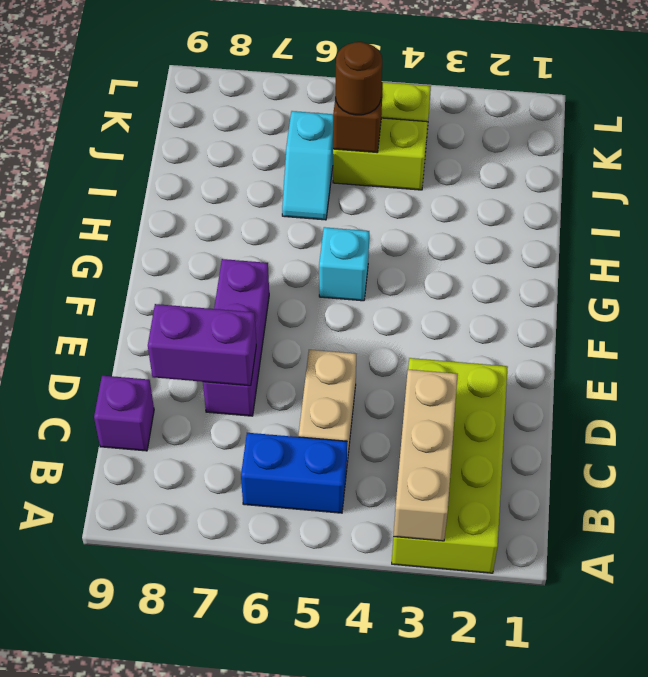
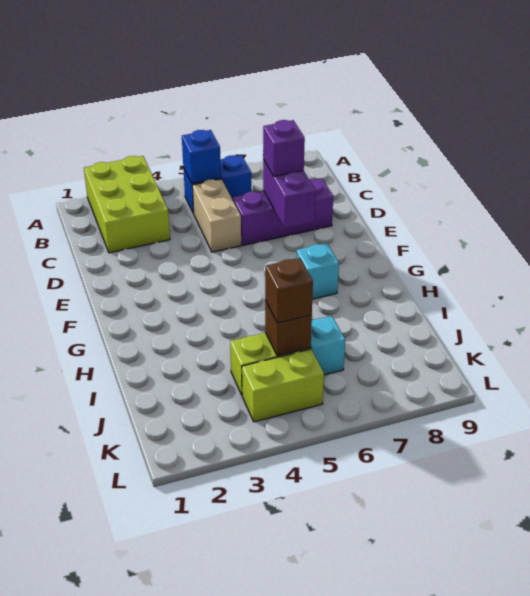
lime 2x4 brick [392,358,508,573] -> lime 2x3 brick [84,156,170,253]
tan 1x3 brick [393,370,458,541] -> none
none -> blue 1x1 brick [182,130,221,184]
purple 1x1 brick [94,376,154,451] -> purple 1x1 brick moved to [263,120,305,176]
purple 1x3 brick [203,259,269,416] -> purple 1x3 brick turned to [233,178,333,245]
purple 1x2 brick [148,304,256,386] -> purple 1x2 brick turned to [263,159,316,228]
cyan 1x1 brick [319,227,369,301] -> cyan 1x1 brick moved to [296,243,339,299]
brown 1x1 round brick [336,42,382,115] -> brown 1x1 brick [265,258,313,323]

